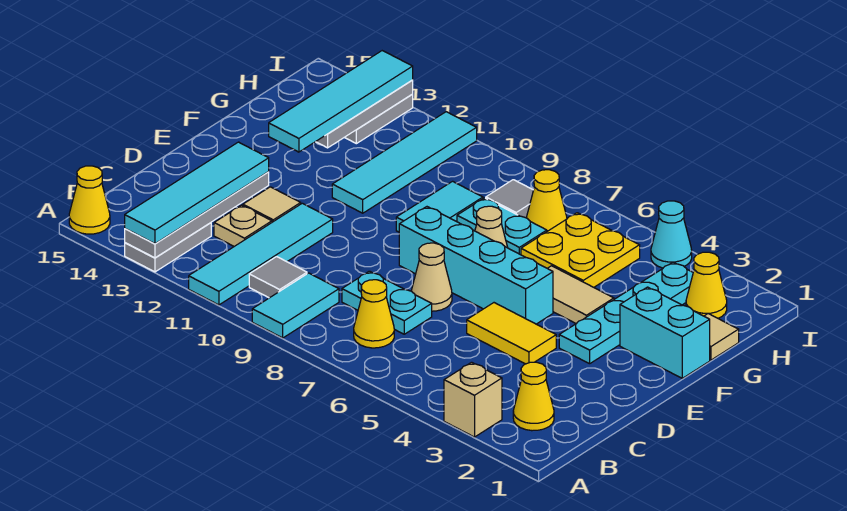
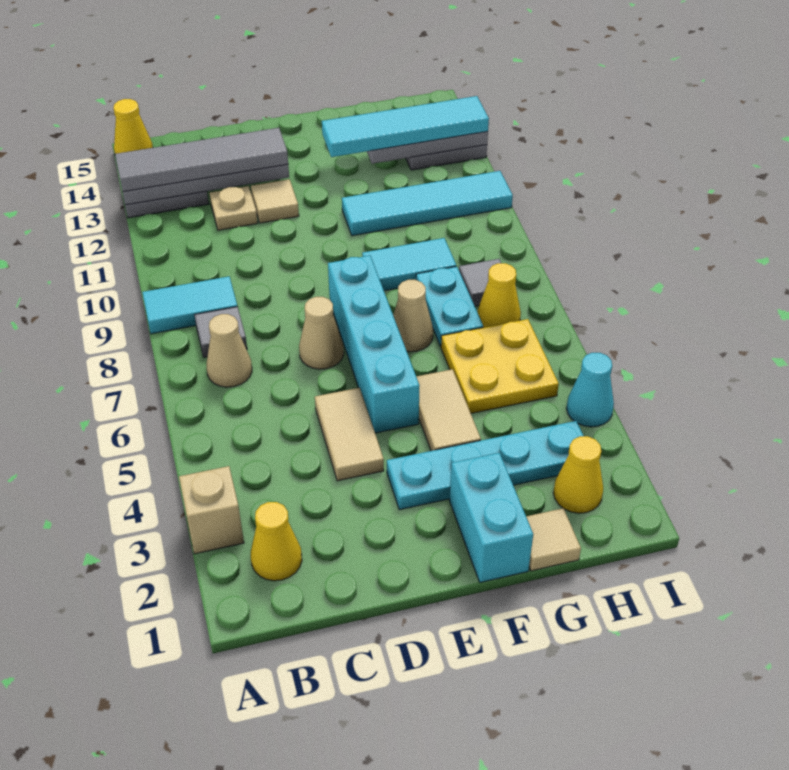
cyan 1x4 tile [189,203,333,305] -> none
cyan 1x4 tile [125,142,269,244] -> grey 1x4 tile [115,128,288,192]
yellow 1x1 cone [354,280,394,348] -> tan 1x1 cone [206,314,252,387]
grey 1x1 tile [249,257,307,298] -> grey 1x1 tile moved to [195,307,247,357]
cyan 1x2 plate [342,271,432,334] -> none
yellow 1x2 tile [467,303,556,364] -> tan 1x2 tile [315,388,384,481]

